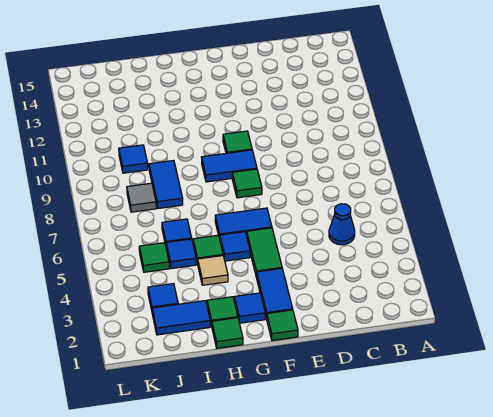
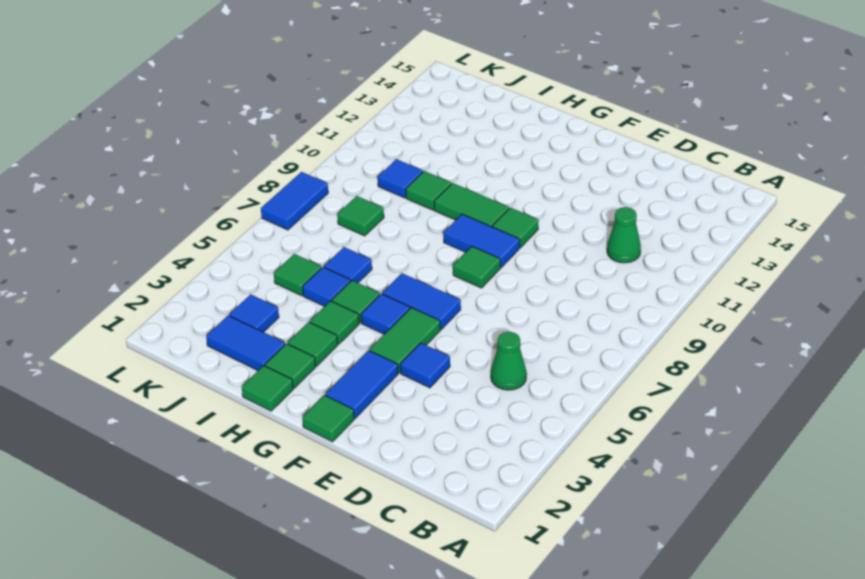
blue 1x1 cone [329,204,355,245] -> green 1x1 cone [491,332,527,390]
none -> green 1x1 cone [607,207,641,263]
blue 1x1 tile [234,293,265,323] -> blue 1x1 tile moved to [400,343,450,388]
none -> green 1x2 tile [434,183,509,227]
none -> green 1x1 tile [288,322,338,366]
tan 1x1 tile [198,256,228,285] -> green 1x1 tile [310,301,359,344]
blue 1x2 tile [149,160,183,209] -> blue 1x2 tile moved to [261,172,328,230]
none -> green 1x1 tile [406,171,451,210]
grey 1x1 tile [127,183,156,212] -> green 1x1 tile [337,196,384,236]

